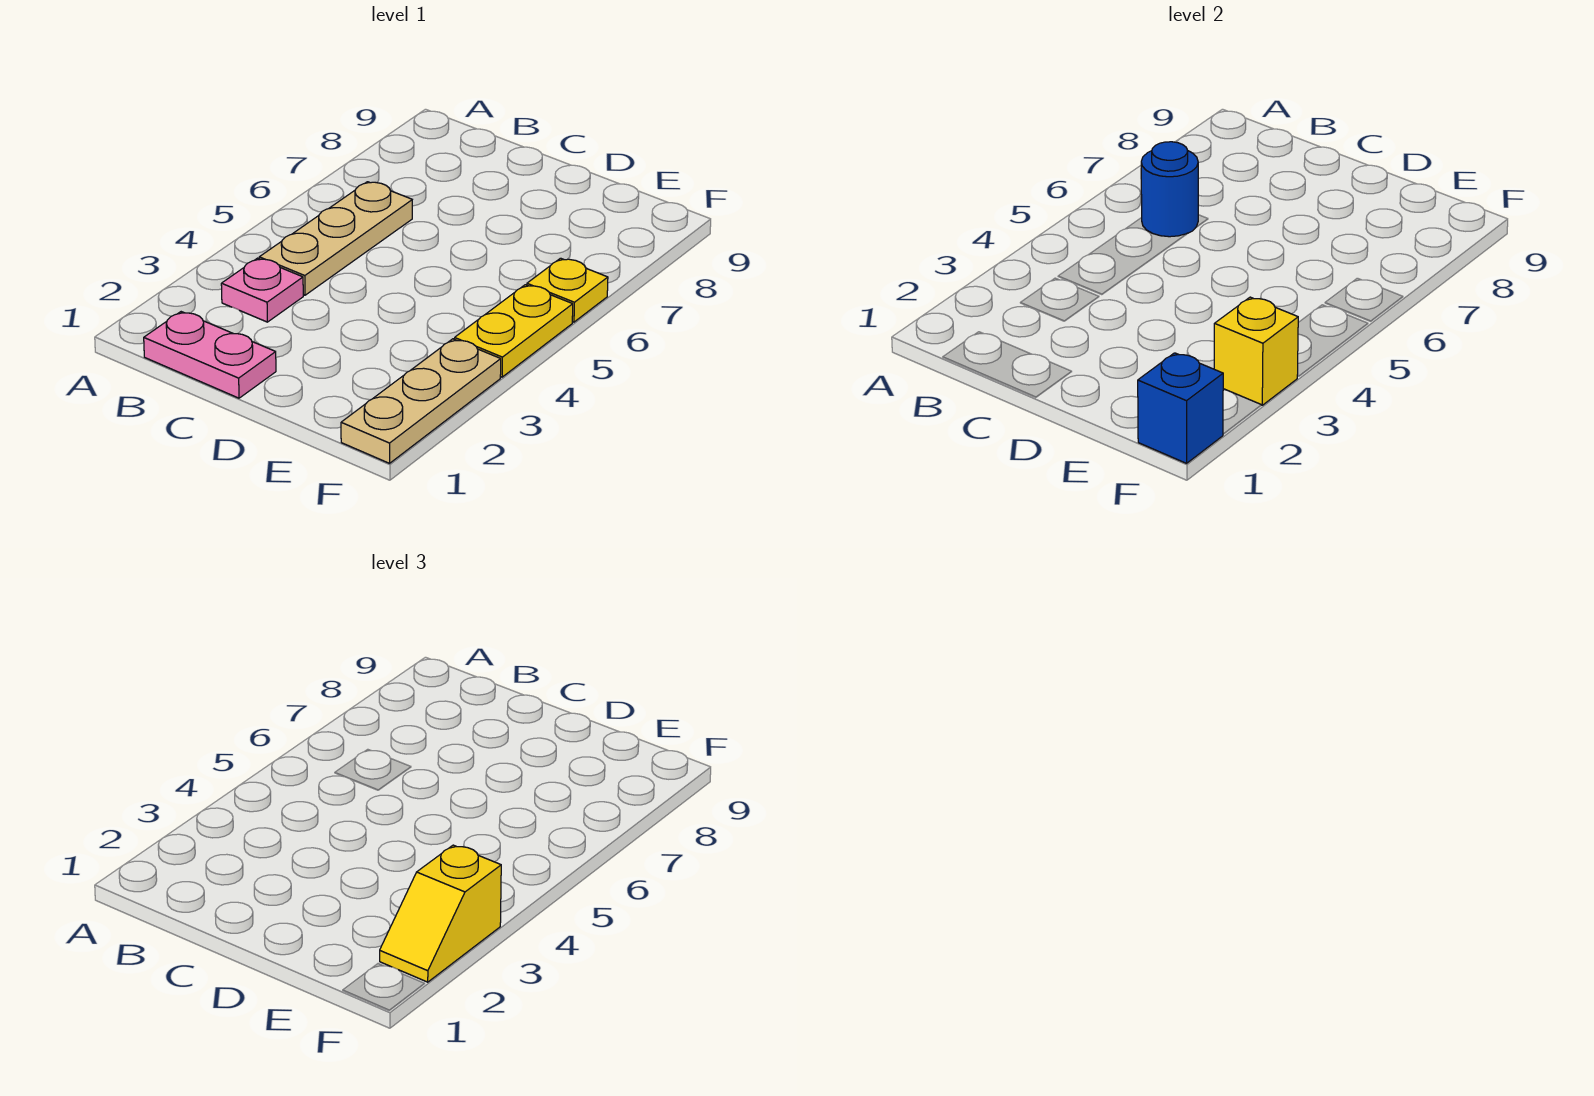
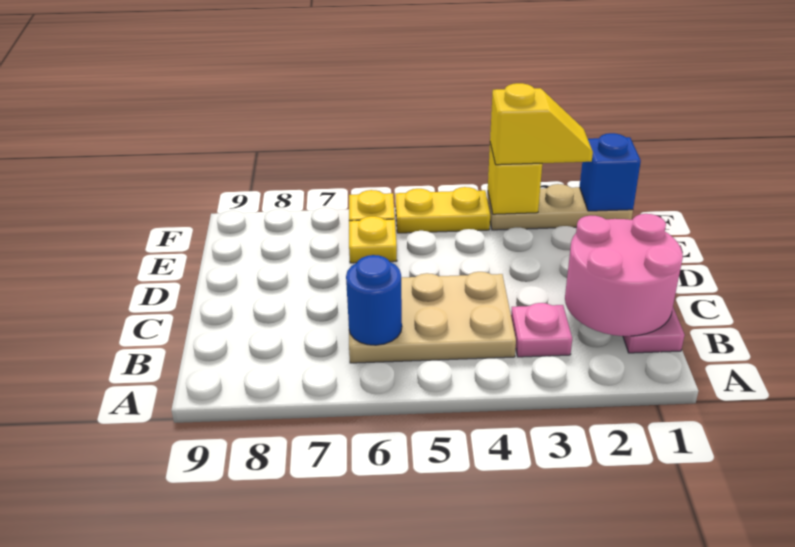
none -> pink 2x2 round brick [565,214,683,336]
tan 1x3 plate [259,182,412,295] -> tan 2x3 plate [349,272,516,363]
none -> yellow 1x1 plate [349,216,397,263]

